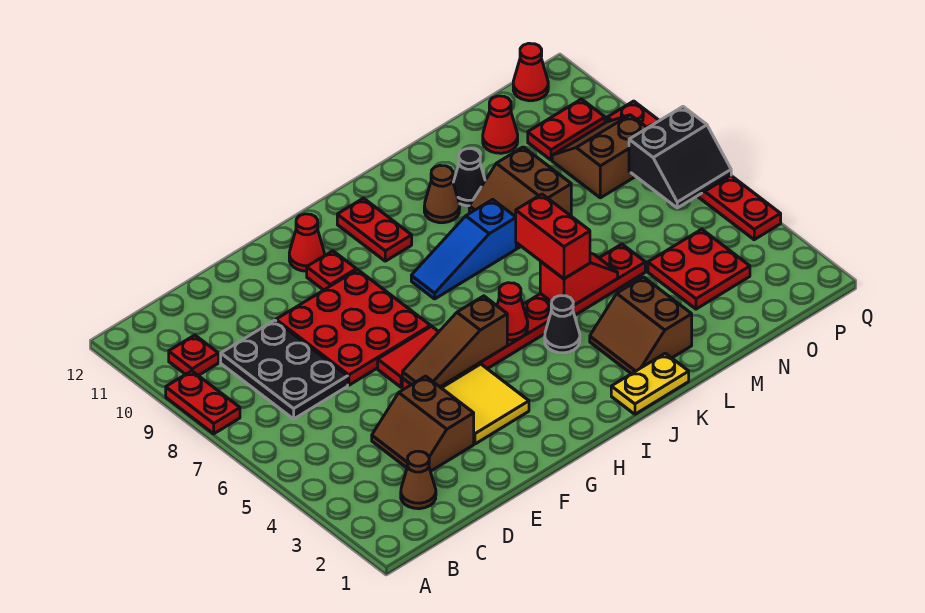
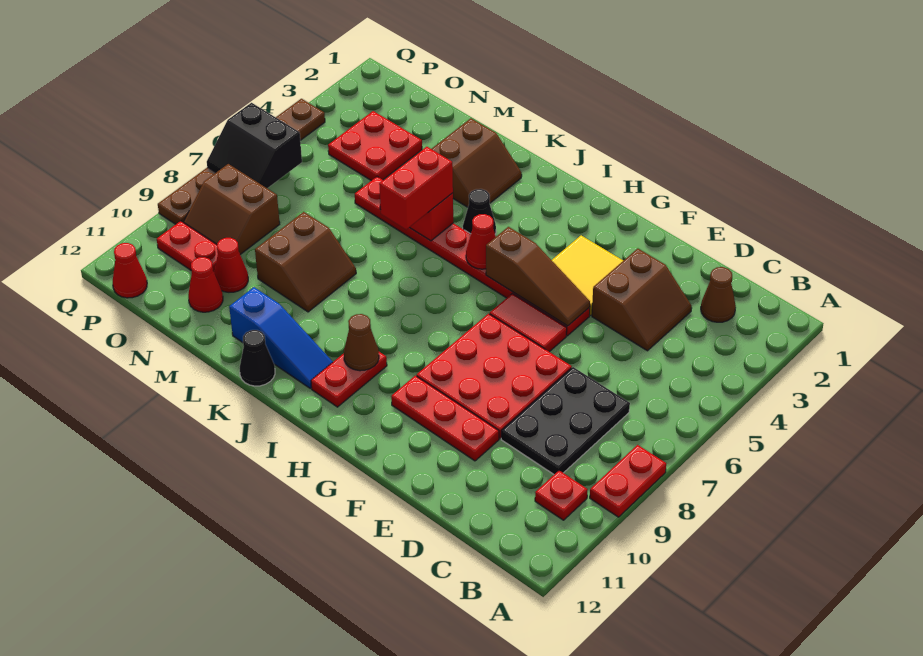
red 1x1 plate [307,251,356,290] -> red 1x3 plate [391,376,499,461]
red 1x1 cone [289,214,324,271] -> red 1x1 cone moved to [214,238,248,292]
blue 1x3 slope [411,200,516,299] -> blue 1x3 slope moved to [229,287,333,388]
yellow 1x2 plate [611,353,689,414] -> none
brown 1x1 cone [424,166,460,223] -> brown 1x1 cone moved to [344,314,379,371]
black 1x1 cone [453,149,485,206] -> black 1x1 cone moved to [240,330,275,386]
black 2x2 slope [629,107,731,208] -> black 2x2 slope turned to [207,103,302,188]
red 1x6 plate [607,101,781,240] -> brown 1x6 plate [158,99,325,224]

